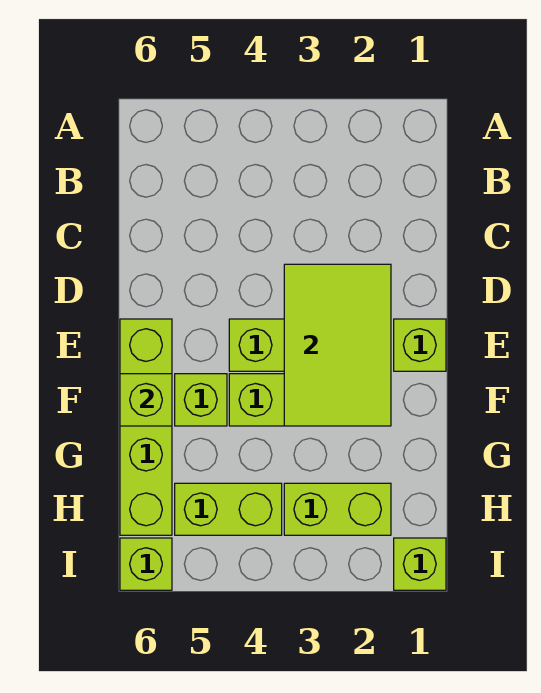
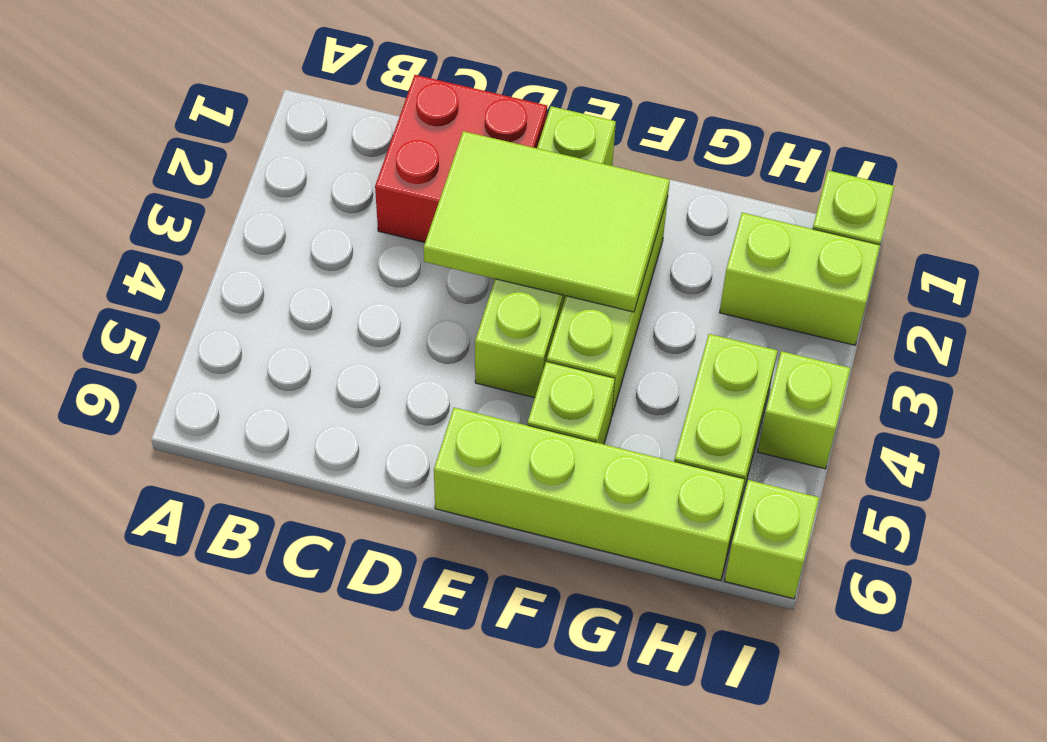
none -> red 2x2 brick [375,75,547,242]
lime 1x1 brick [120,374,172,426] -> lime 1x1 brick moved to [758,351,850,469]
lime 1x2 brick [284,483,391,535] -> lime 1x2 brick turned to [719,213,880,345]

